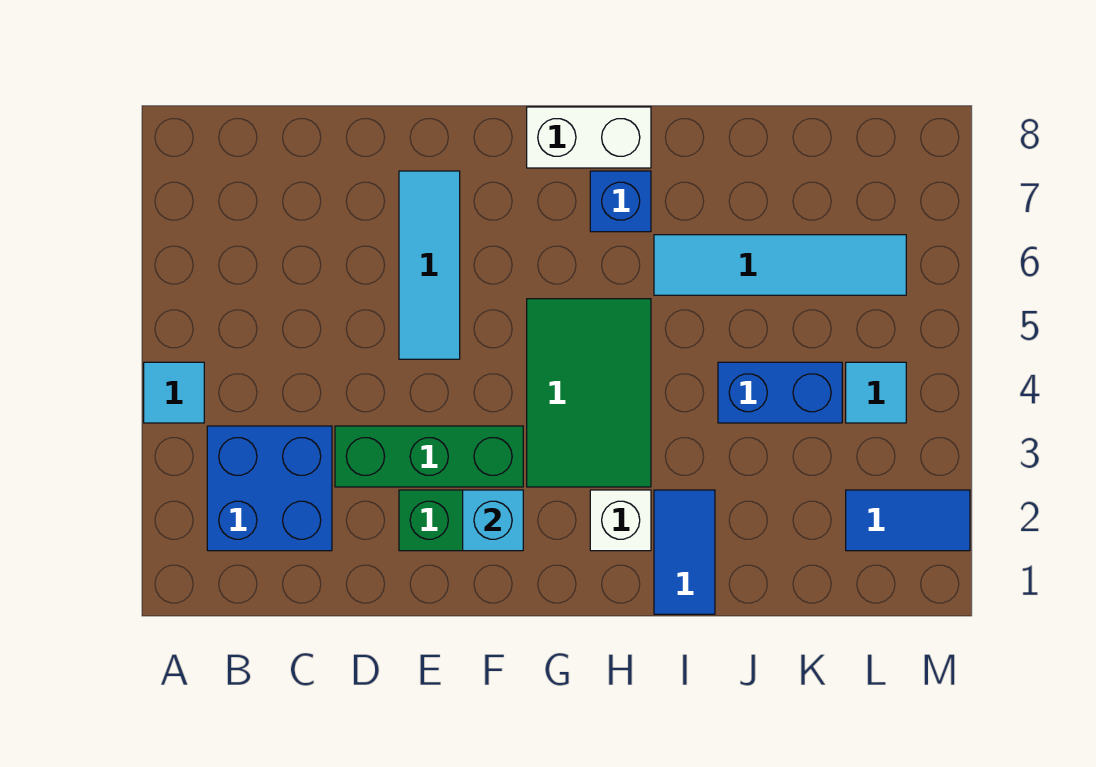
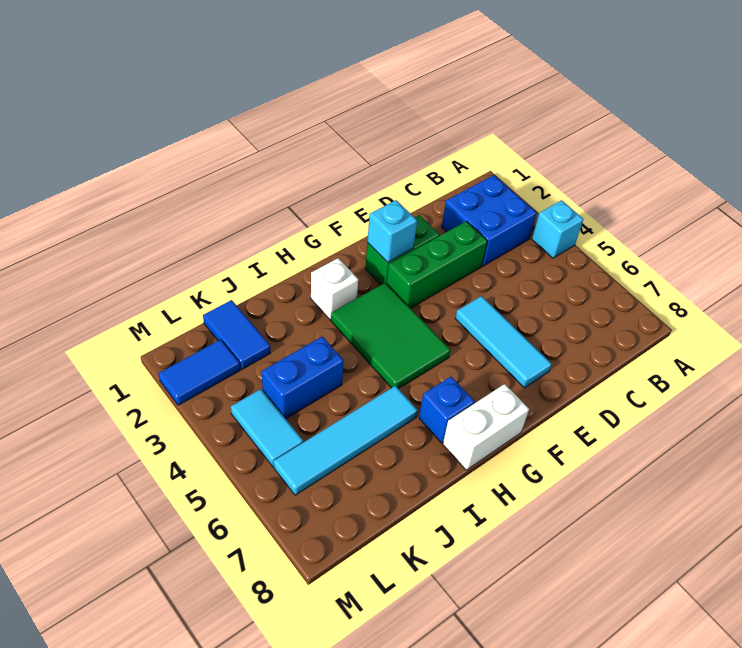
cyan 1x1 tile [144,362,204,423] -> cyan 1x1 brick [532,200,583,258]
blue 1x2 tile [654,490,715,614] -> blue 1x2 tile moved to [203,300,271,369]
cyan 1x1 tile [846,362,906,423] -> cyan 1x2 tile [231,389,303,467]

